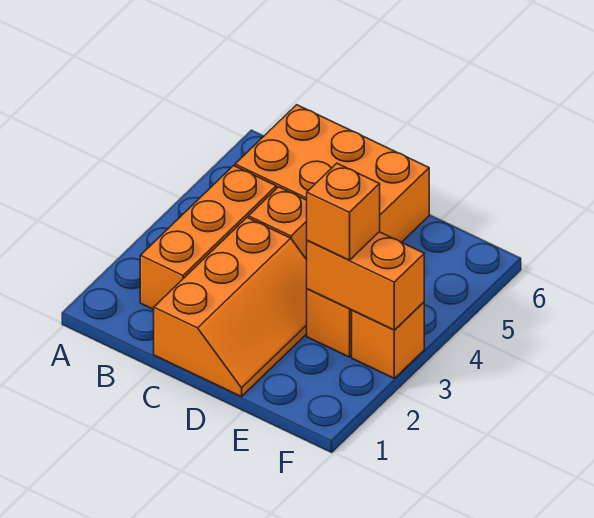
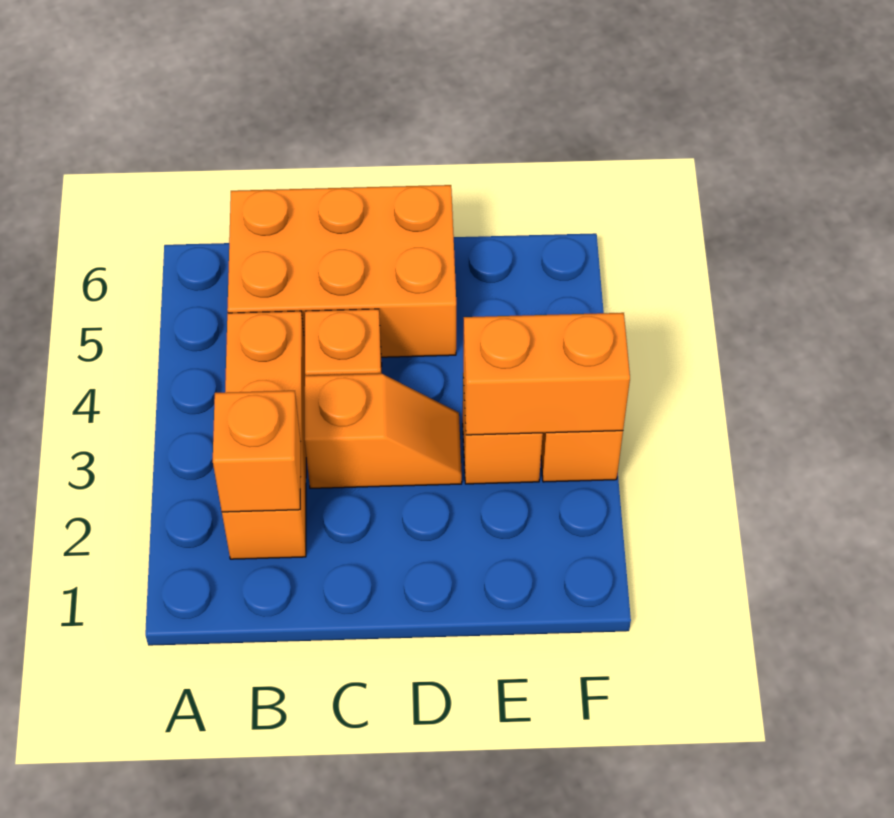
orange 2x3 slope [154,218,307,397] -> orange 1x2 slope [305,374,462,488]
orange 1x1 brick [307,163,380,260] -> orange 1x1 brick moved to [213,391,301,512]

